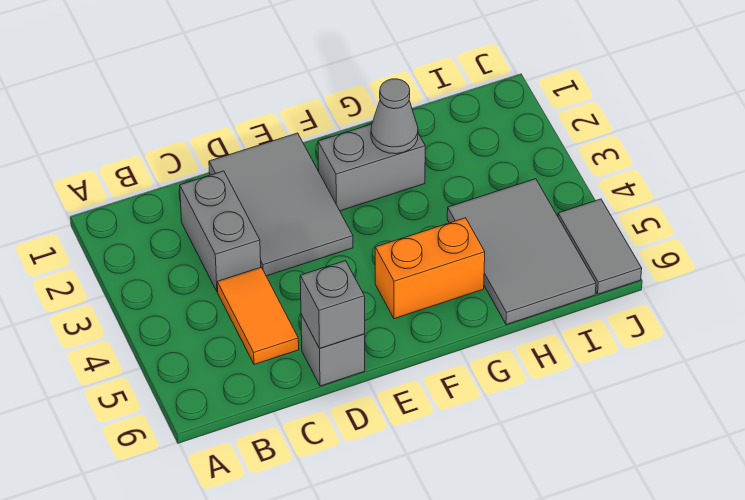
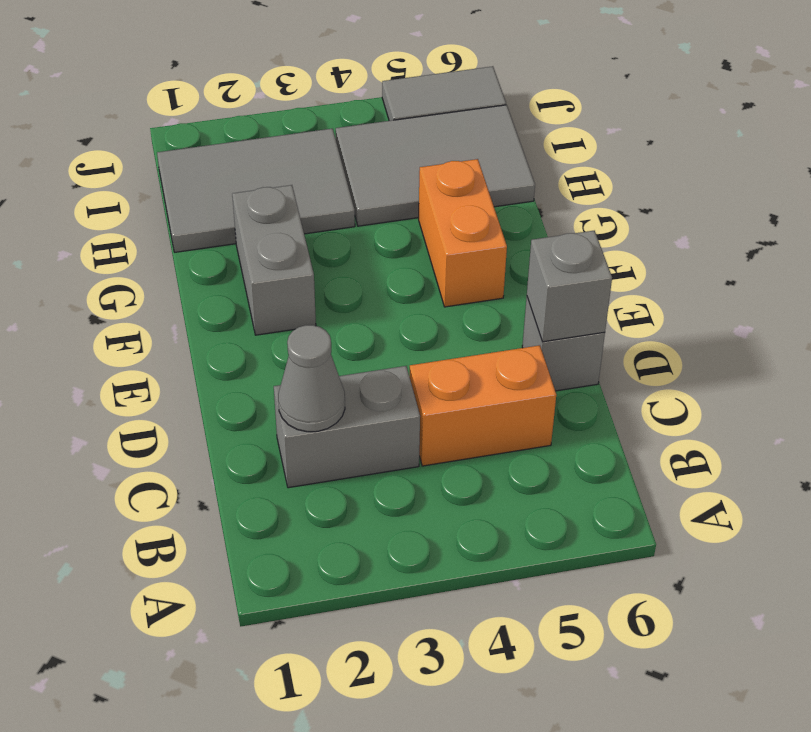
orange 1x2 tile [217,267,299,365] -> orange 1x2 brick [410,345,556,466]
grey 2x3 tile [209,133,353,276] -> grey 2x3 tile moved to [157,129,355,252]
grey 1x1 cone [371,79,418,154] -> grey 1x1 cone moved to [278,325,345,432]

